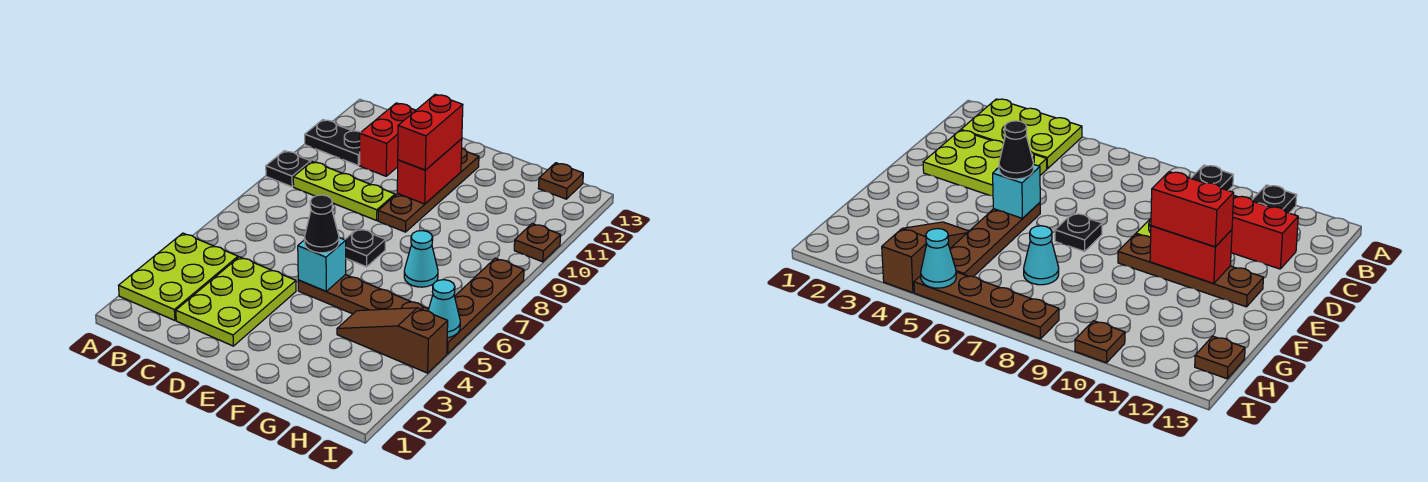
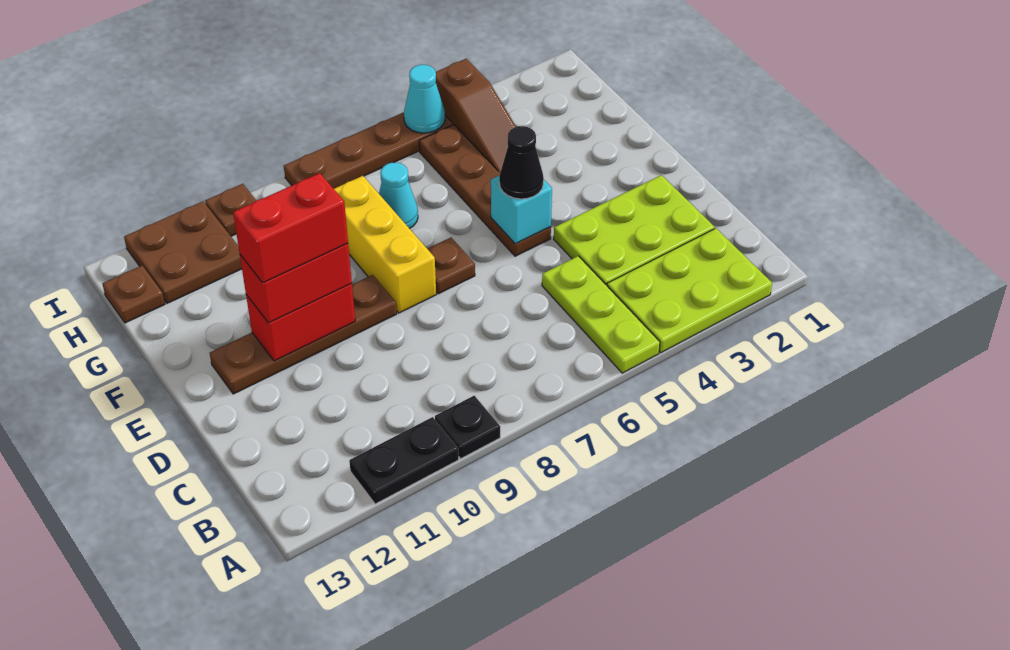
black 1x2 plate [305,120,361,165] -> black 1x2 plate turned to [349,417,459,504]
lime 1x3 plate [293,162,395,220] -> lime 1x3 plate moved to [542,256,660,373]
red 1x2 brick [360,103,416,176] -> red 1x2 brick moved to [233,173,348,283]
black 1x1 plate [345,228,386,267] -> brown 1x1 plate [428,238,475,294]
none -> yellow 1x3 brick [334,176,436,313]
none -> brown 2x2 plate [124,202,242,303]

